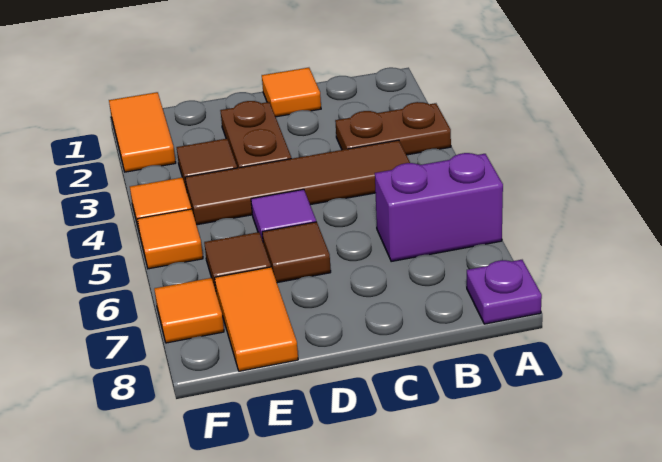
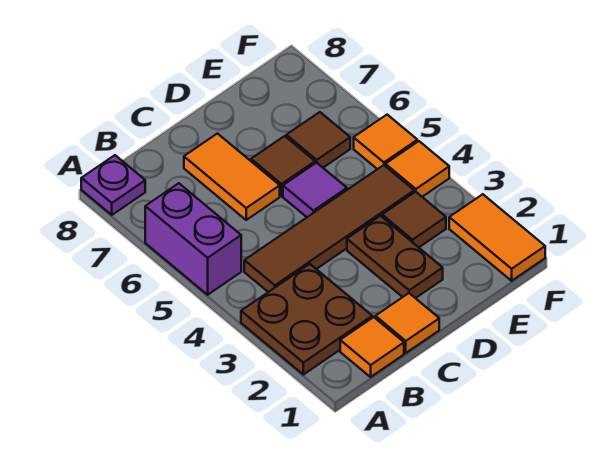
brown 1x2 plate [335,102,451,155] -> brown 2x2 plate [241,264,372,375]
purple 1x2 brick [375,153,503,262] -> purple 1x2 brick turned to [145,183,241,295]
orange 1x2 tile [215,267,298,371] -> orange 1x2 tile moved to [184,134,280,220]
orange 1x1 tile [154,278,224,343] -> orange 1x1 tile moved to [340,317,404,377]

